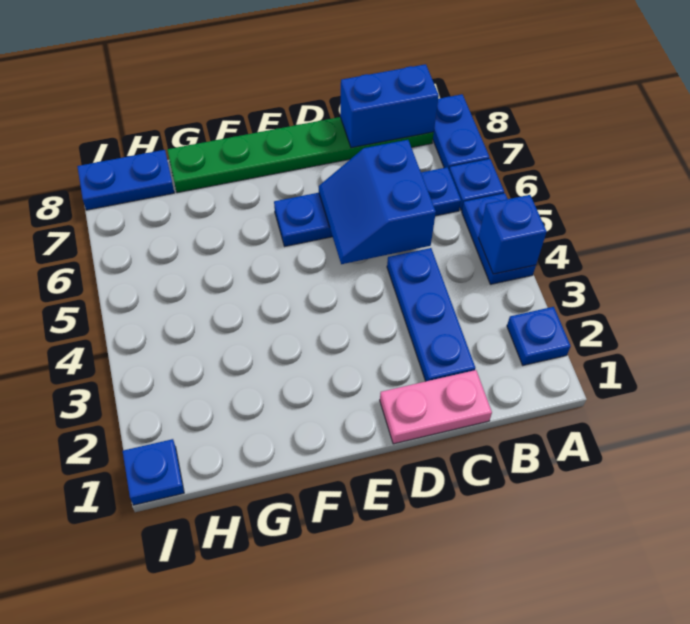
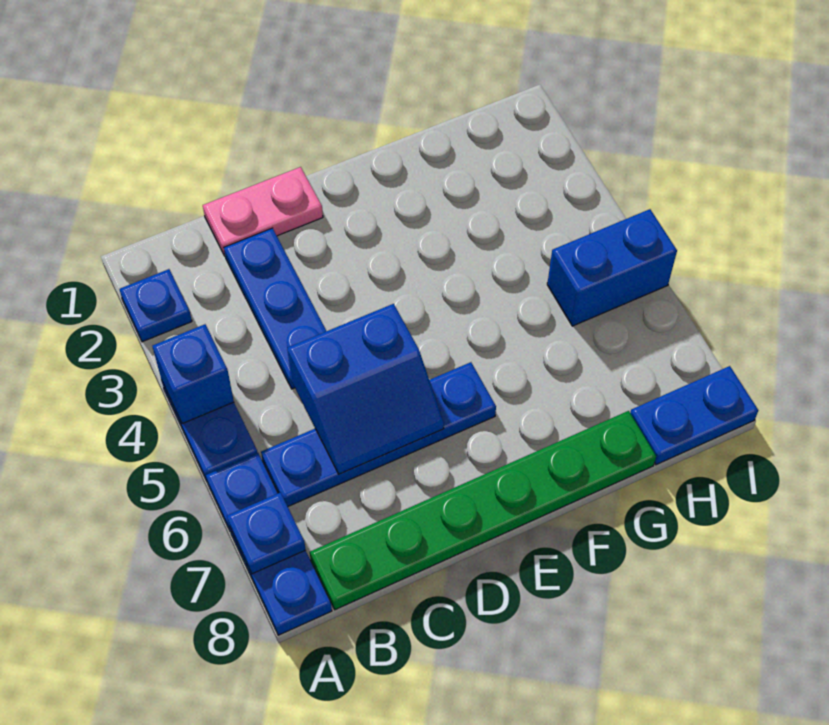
blue 1x2 brick [340,64,439,148] -> blue 1x2 brick moved to [547,209,677,326]
blue 2x2 slope [319,140,436,264] -> blue 2x2 slope turned to [287,304,444,474]
blue 1x1 plate [123,439,184,505] -> blue 1x1 plate moved to [227,492,306,574]

